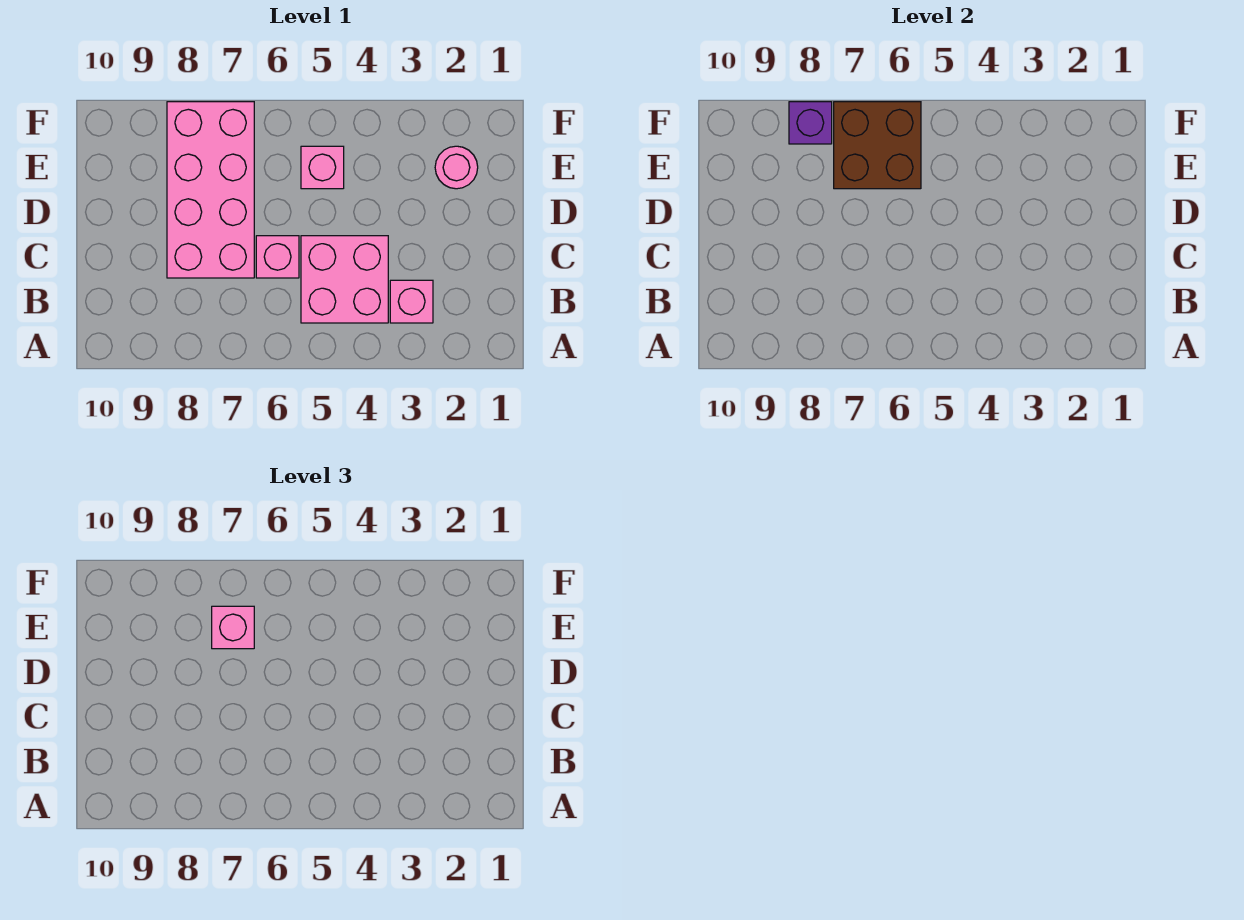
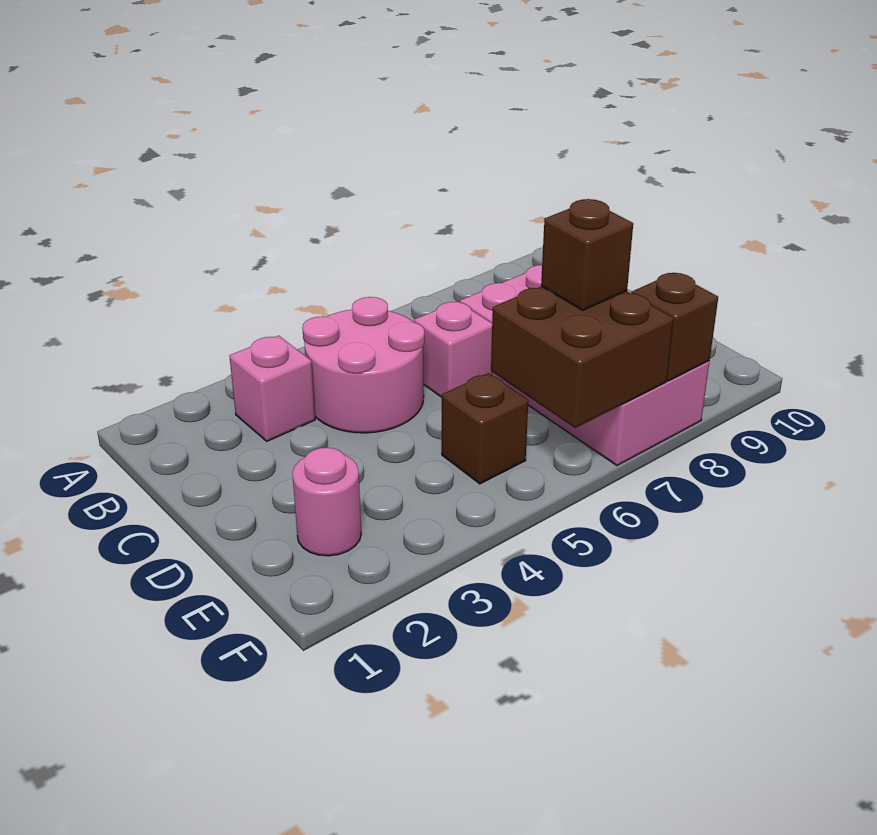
pink 2x2 brick [301,236,388,323] -> pink 2x2 round brick [302,297,425,433]
pink 1x1 brick [301,146,344,189] -> brown 1x1 brick [442,373,528,484]
pink 1x1 brick [212,606,254,649] -> brown 1x1 brick [541,199,633,310]
purple 1x1 brick [789,102,832,144] -> brown 1x1 brick [631,273,718,381]

